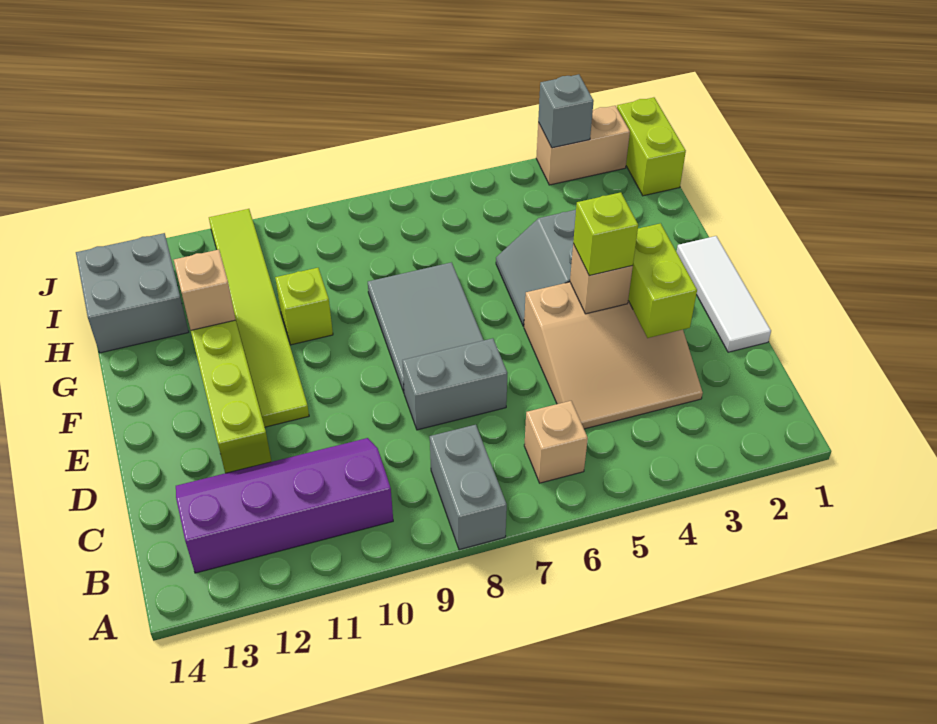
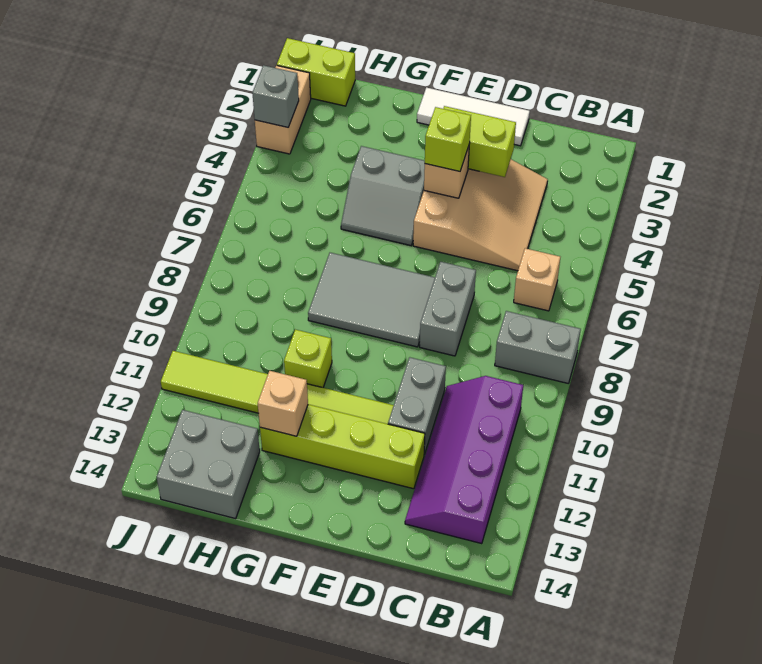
none -> grey 1x2 brick [388,357,446,454]

